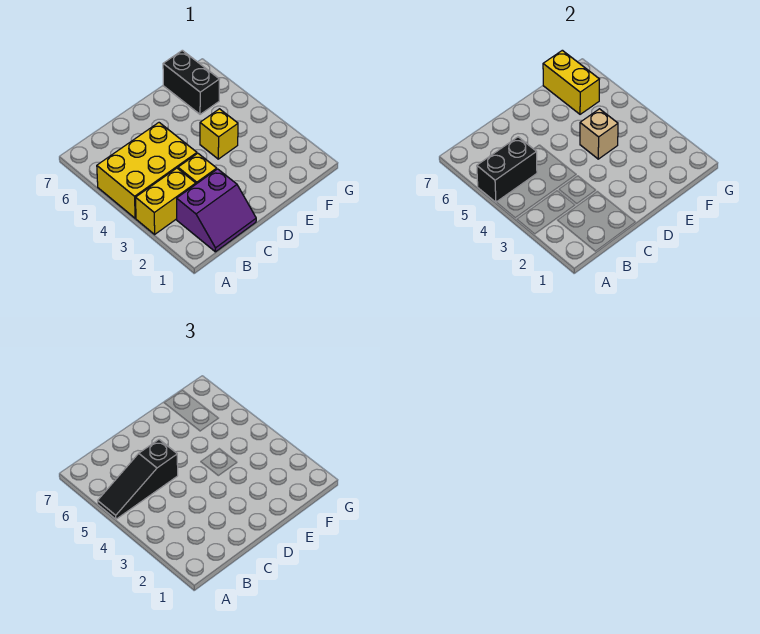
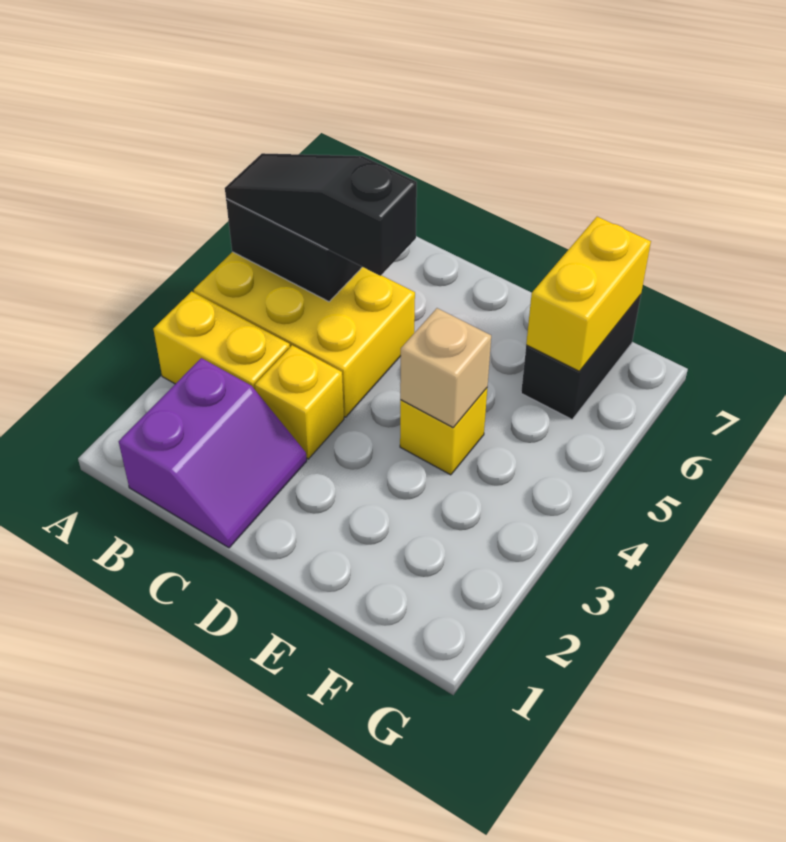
purple 2x2 slope [177,169,256,252] -> purple 2x2 slope turned to [119,358,307,548]

